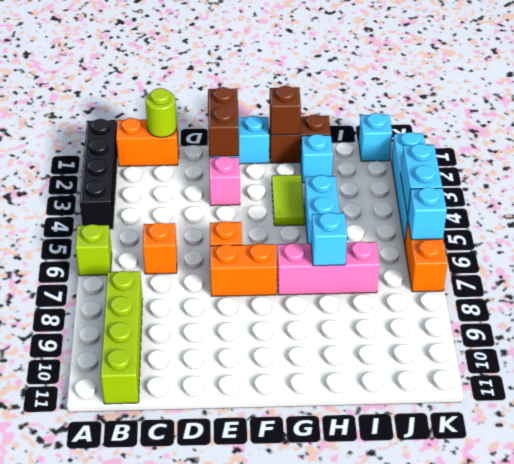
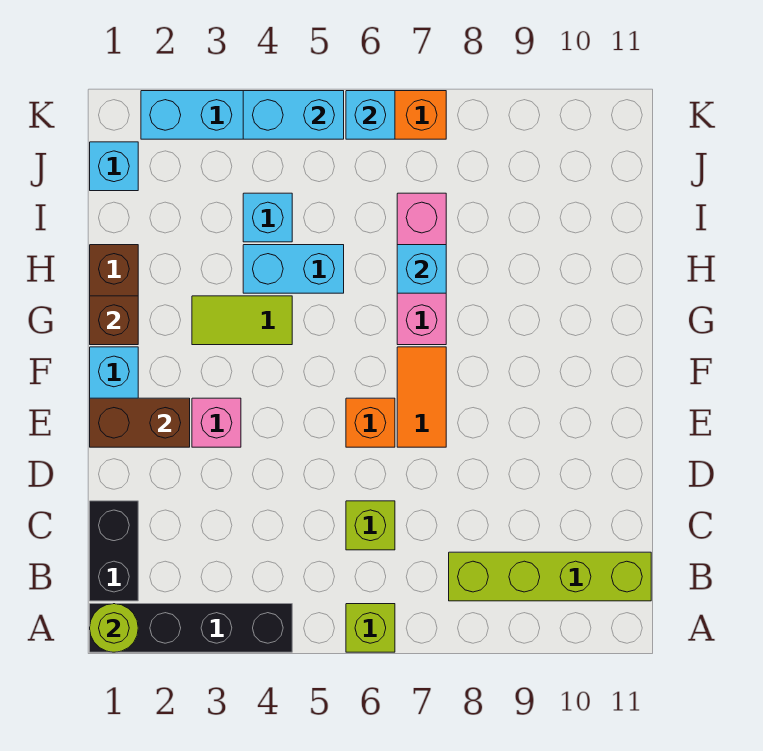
orange 1x2 brick [116,118,178,166] -> black 1x2 brick [90,501,138,601]
lime 1x1 round brick [145,88,177,137] -> lime 1x1 round brick moved to [90,604,138,652]
orange 1x1 brick [143,223,177,274] -> lime 1x1 brick [346,501,395,550]
orange 1x2 brick [210,244,277,296] -> orange 1x2 tile [397,347,446,447]
cyan 1x1 brick [301,134,333,183] -> cyan 1x1 brick moved to [243,193,292,242]

